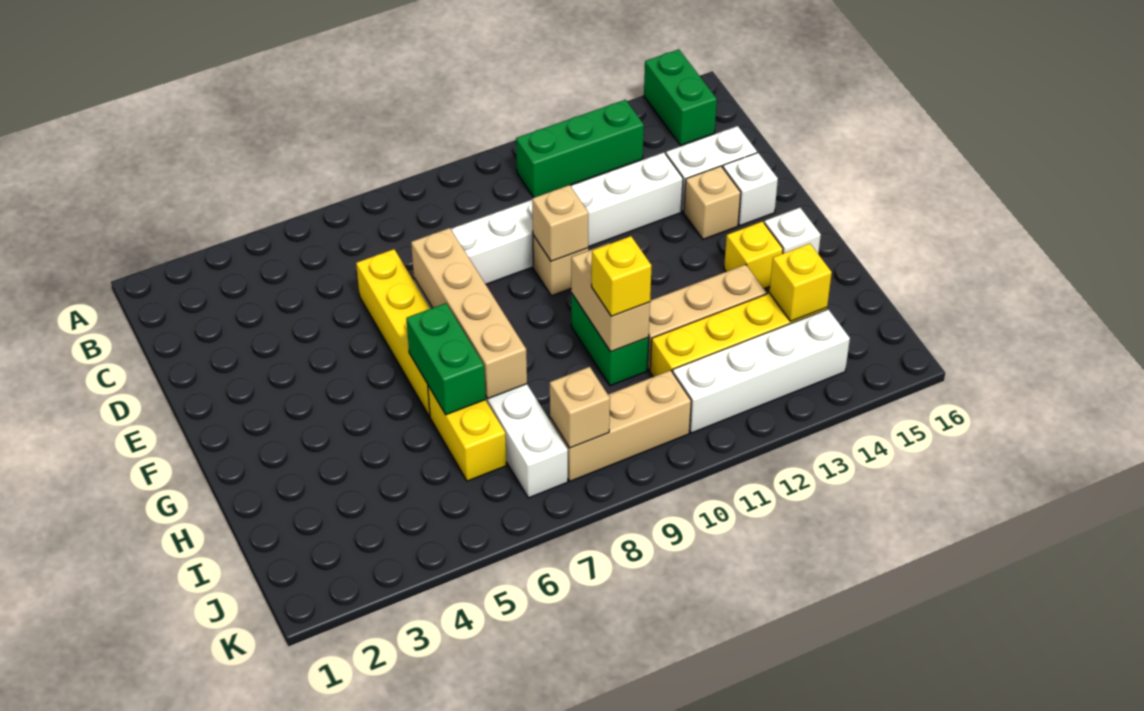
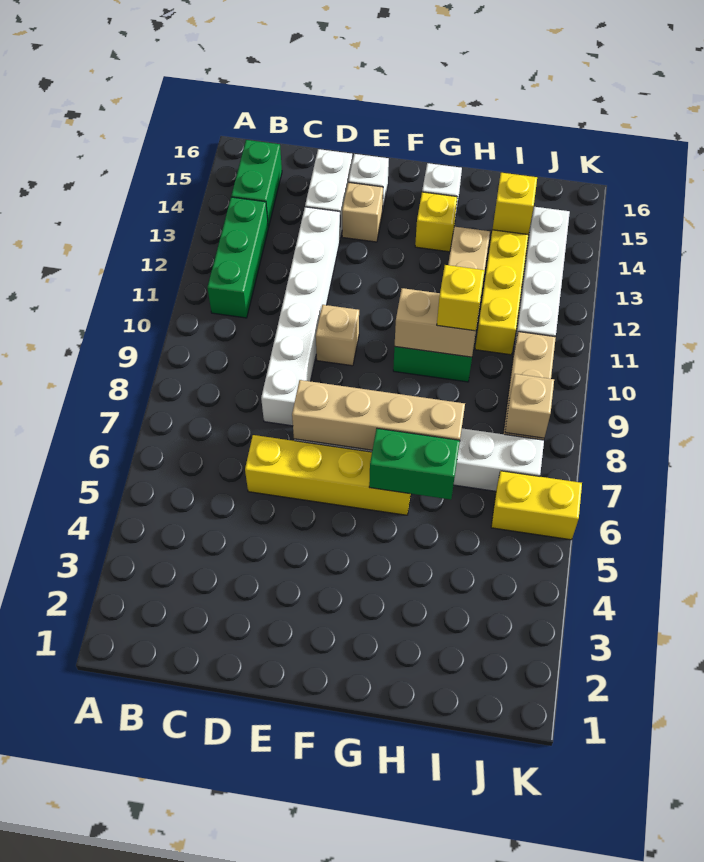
green 1x2 brick [644,49,717,145] -> green 1x2 brick turned to [231,140,282,227]
tan 1x1 brick [532,185,589,261] -> none
yellow 1x2 brick [428,386,506,481] -> yellow 1x2 brick moved to [491,471,582,540]

